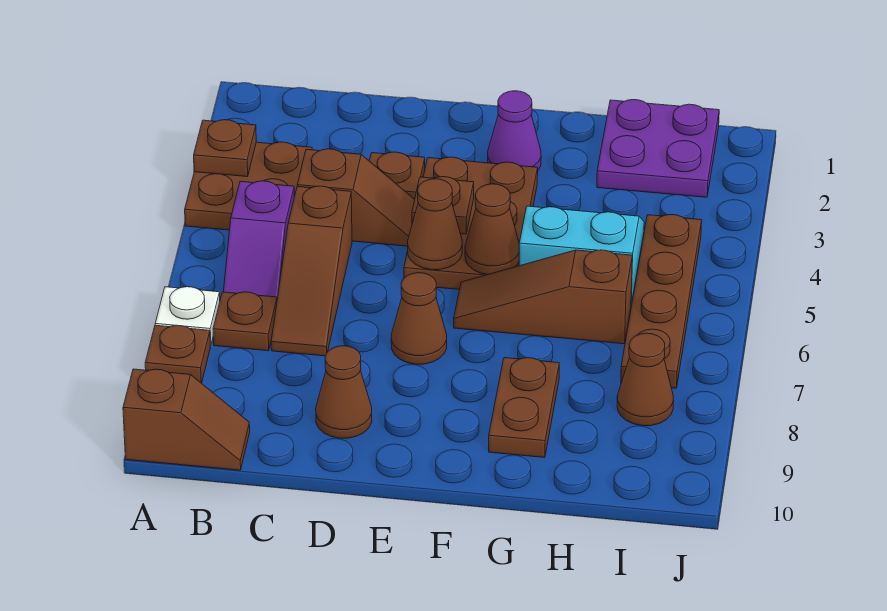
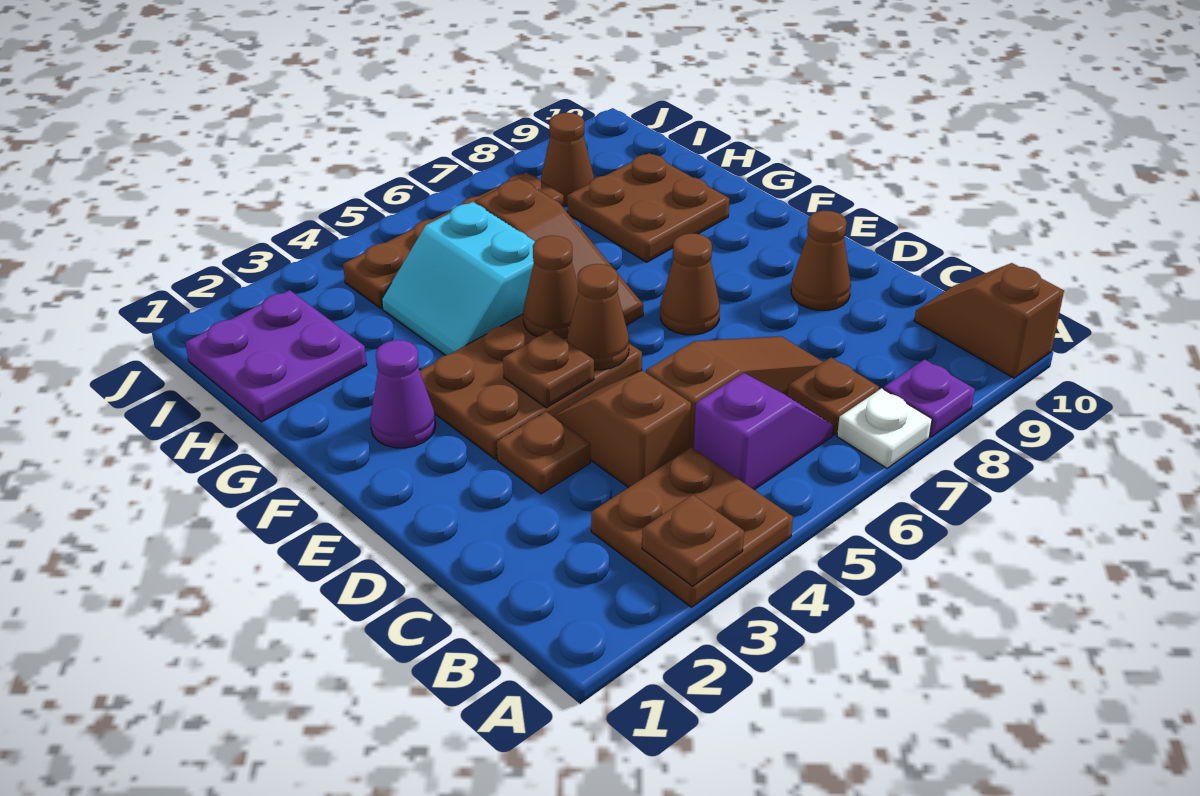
brown 1x1 plate [145,325,210,383] -> purple 1x1 plate [884,359,975,437]
brown 1x2 plate [489,358,559,458] -> brown 2x2 plate [567,153,729,262]

